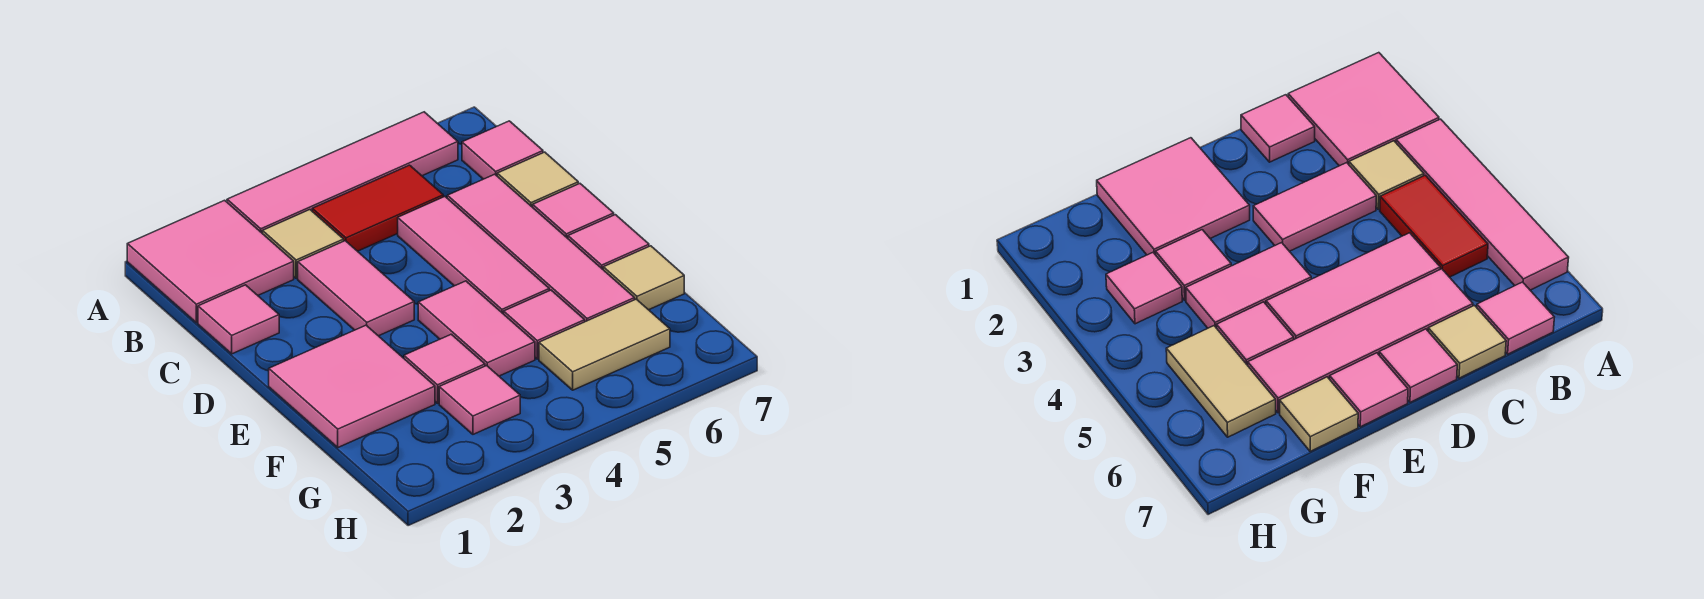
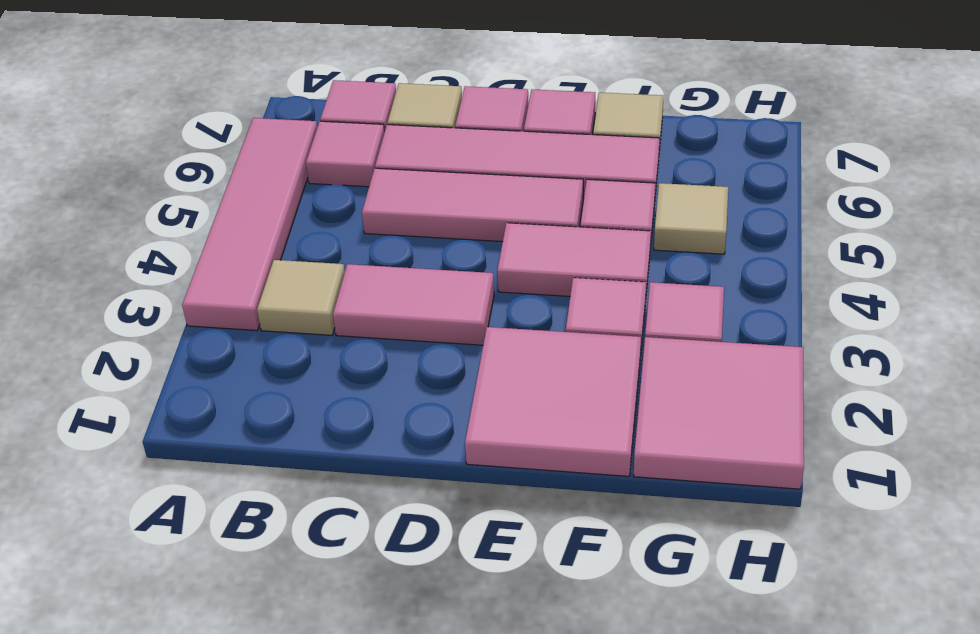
pink 2x2 tile [127,200,294,323] -> pink 2x2 tile moved to [634,337,804,489]
red 1x2 tile [312,165,443,251] -> none
pink 1x1 tile [198,285,279,354] -> pink 1x1 tile moved to [306,121,384,187]
tan 1x2 tile [539,299,670,390] -> tan 1x1 tile [654,183,728,254]

